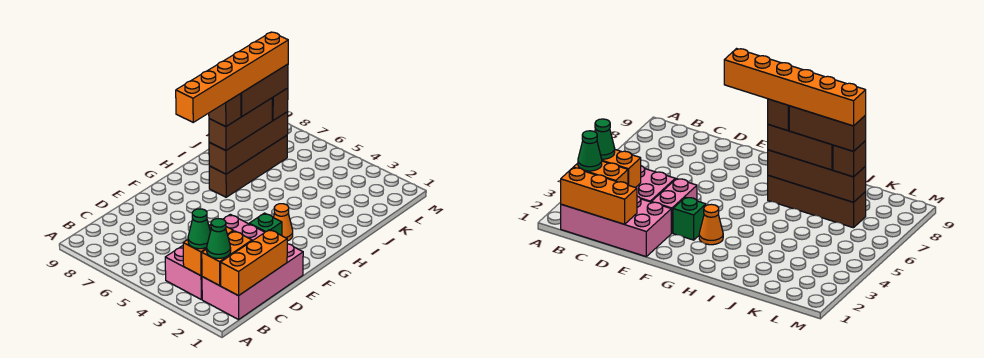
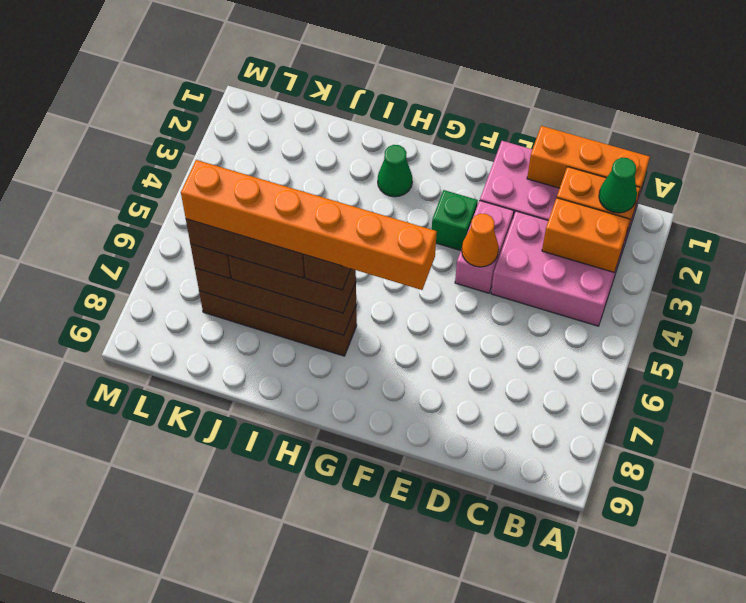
green 1x1 cone [188,209,210,249] -> green 1x1 cone moved to [378,145,412,197]
orange 1x1 cone [273,204,293,241] -> orange 1x1 cone moved to [462,214,499,267]

